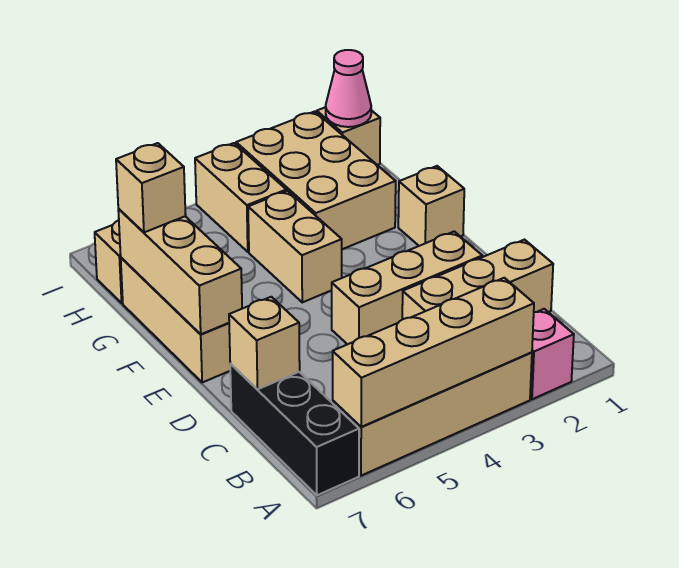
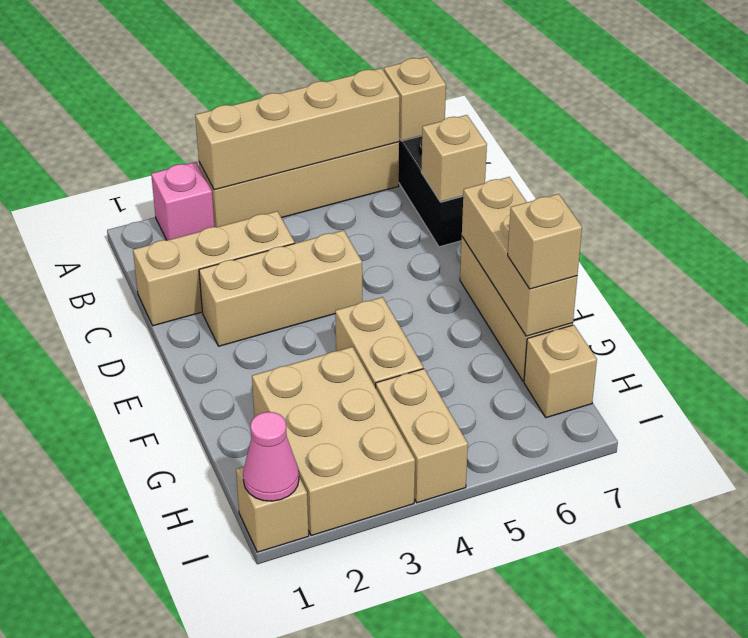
tan 1x1 brick [398,166,464,246] -> tan 1x1 brick moved to [384,57,446,141]

